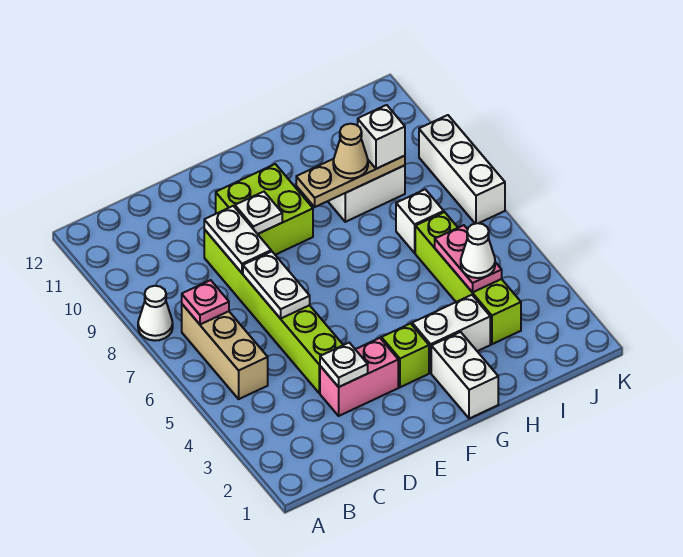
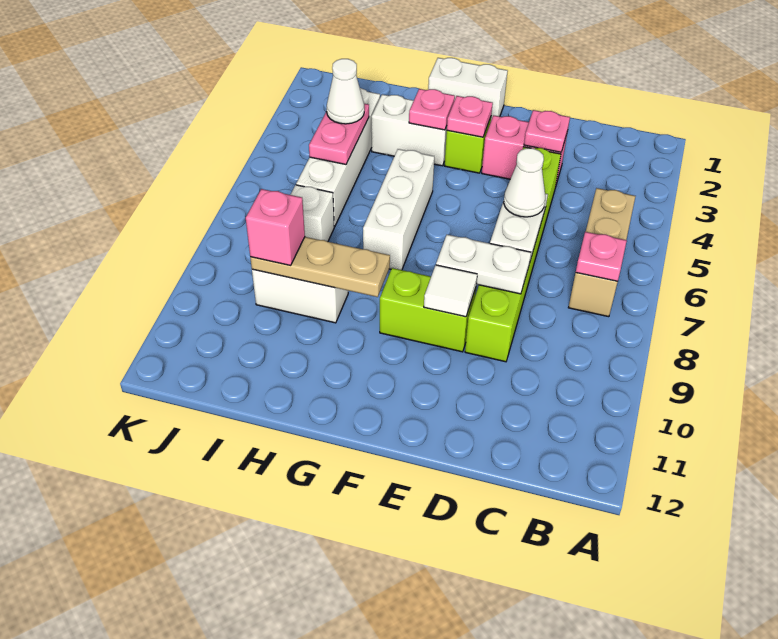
white 1x1 cone [138,286,173,341] -> white 1x1 cone moved to [504,148,545,217]
white 1x1 plate [320,343,368,387] -> pink 1x1 plate [524,110,570,152]
white 1x2 plate [204,206,271,273] -> white 1x2 plate turned to [436,235,531,294]
lime 2x2 brick [216,164,313,255] -> lime 1x2 brick [380,268,476,352]
white 1x1 plate [235,192,282,234] -> white 1x1 tile [424,265,477,317]
none -> pink 1x1 plate [447,96,493,137]
white 1x2 brick [431,332,498,419] -> white 1x2 brick turned to [428,58,508,120]
none -> pink 1x1 plate [409,89,455,130]
tan 1x1 cone [333,124,368,178] -> none
lime 1x4 brick [415,212,521,344] -> white 1x4 brick [296,88,380,227]
white 1x1 brick [358,105,405,169] -> pink 1x1 brick [246,189,305,265]
white 1x3 brick [419,115,505,224] -> white 1x3 brick moved to [363,149,434,270]

